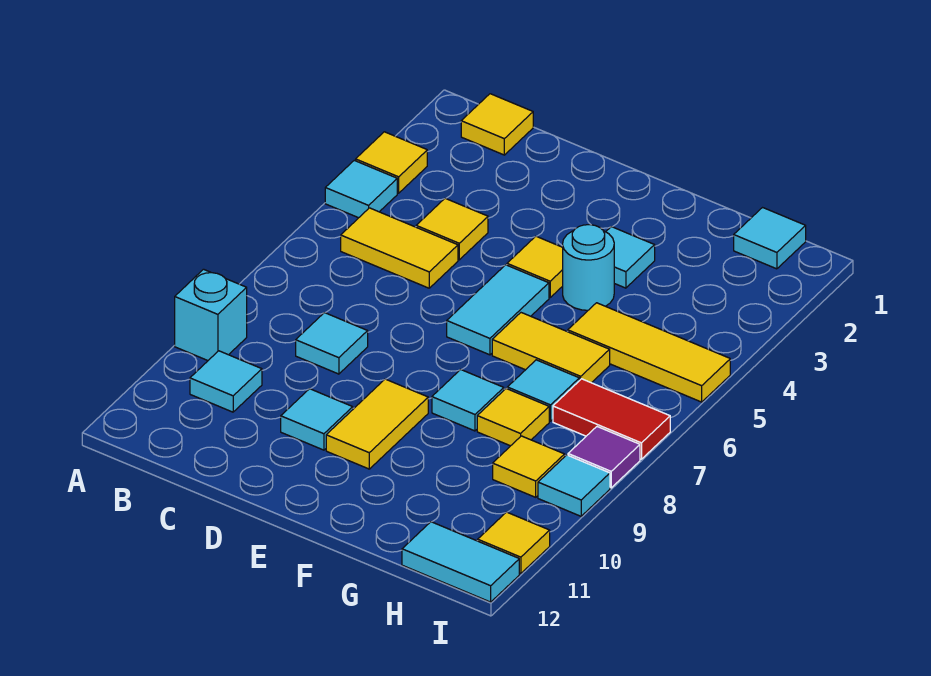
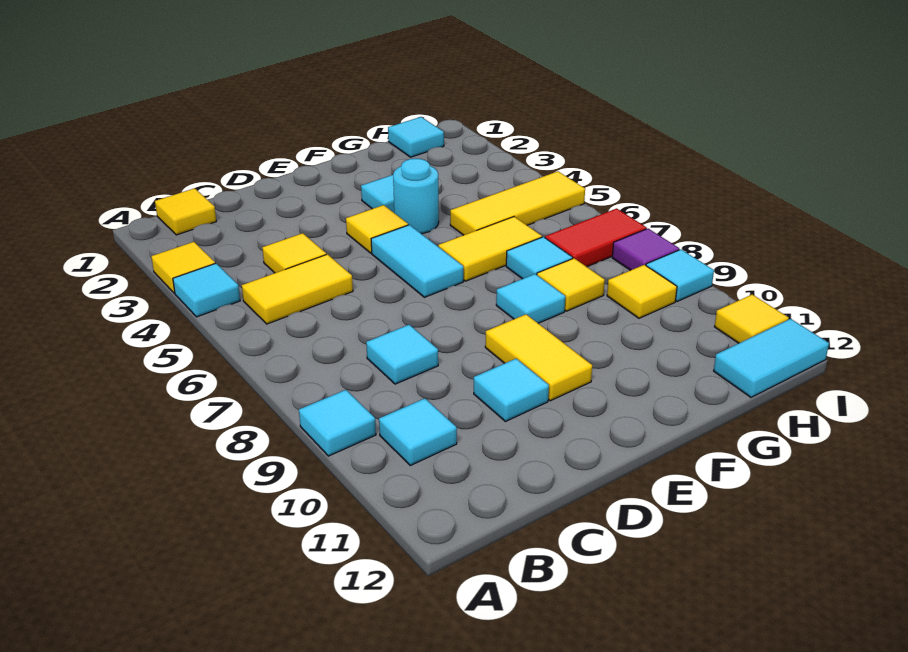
cyan 1x1 brick [175,269,247,360] -> cyan 1x1 tile [299,390,376,456]

